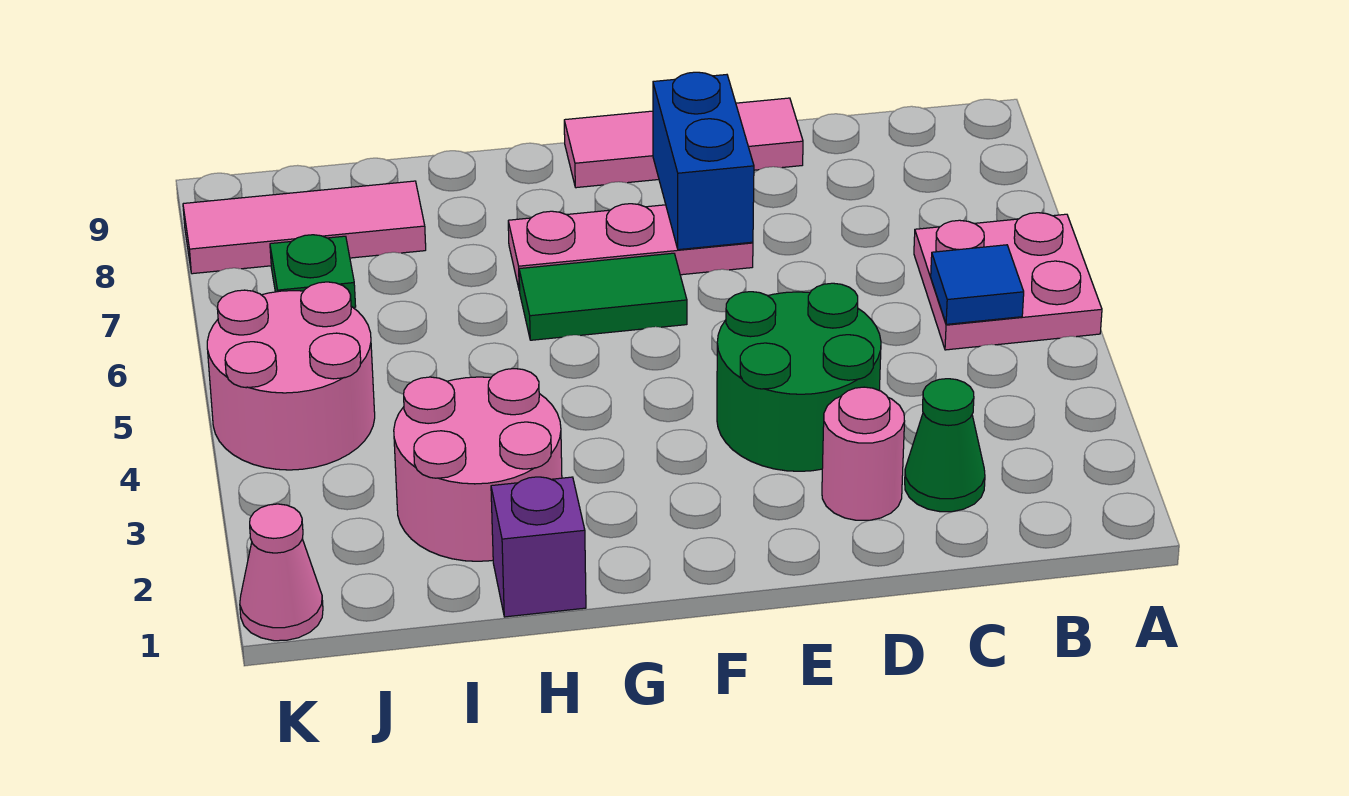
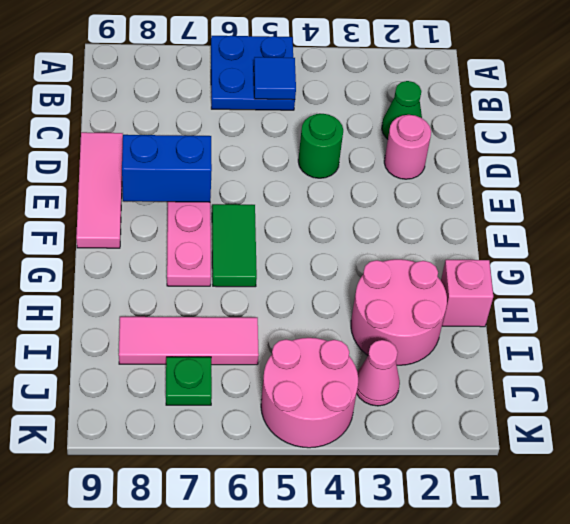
pink 2x2 plate [914,213,1102,350] -> blue 2x2 plate [211,36,295,110]
green 2x2 round brick [717,283,881,471] -> green 1x1 round brick [298,114,343,178]
purple 1x1 brick [491,477,586,617] -> pink 1x1 brick [441,260,493,327]
pink 1x3 tile [183,181,426,274] -> pink 1x3 tile turned to [119,317,259,365]
pink 1x1 cone [240,504,323,641] -> pink 1x1 cone moved to [357,340,400,406]

